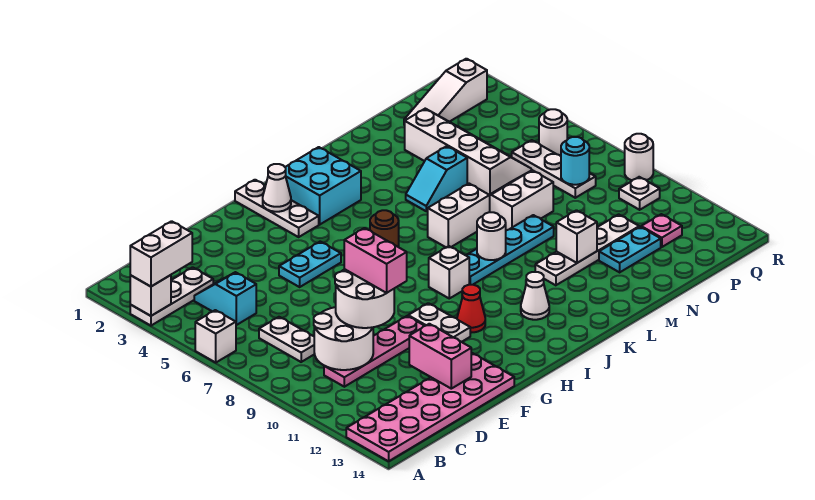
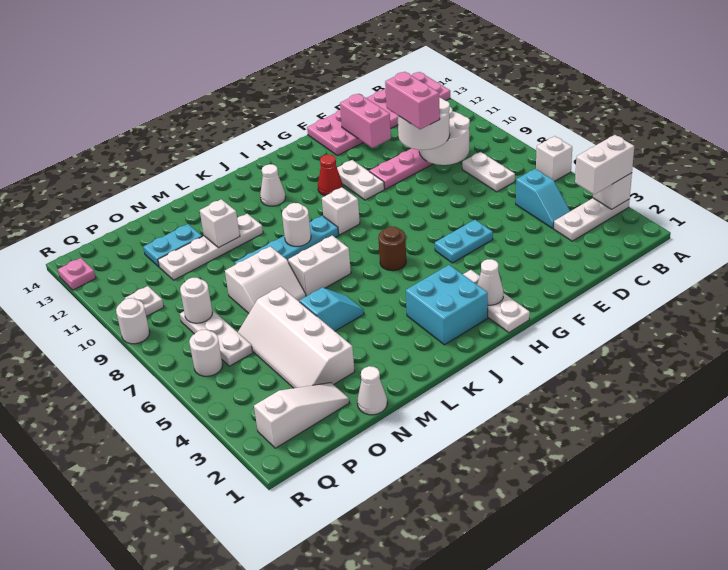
none -> white 1x1 cone [357,366,387,415]
cyan 1x1 round brick [561,137,589,185] -> white 1x1 round brick [180,278,212,323]
pink 1x1 plate [641,214,682,247] -> pink 1x1 plate moved to [58,258,96,290]

